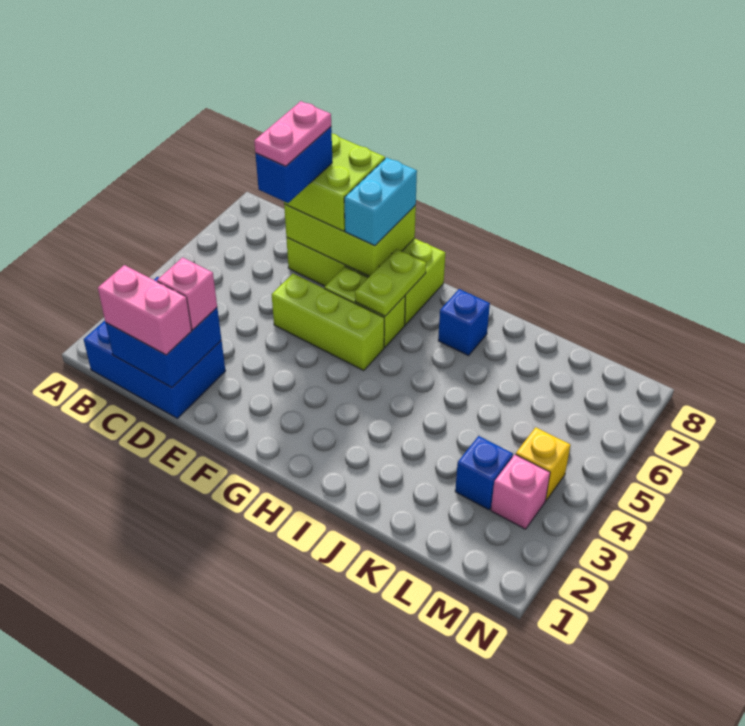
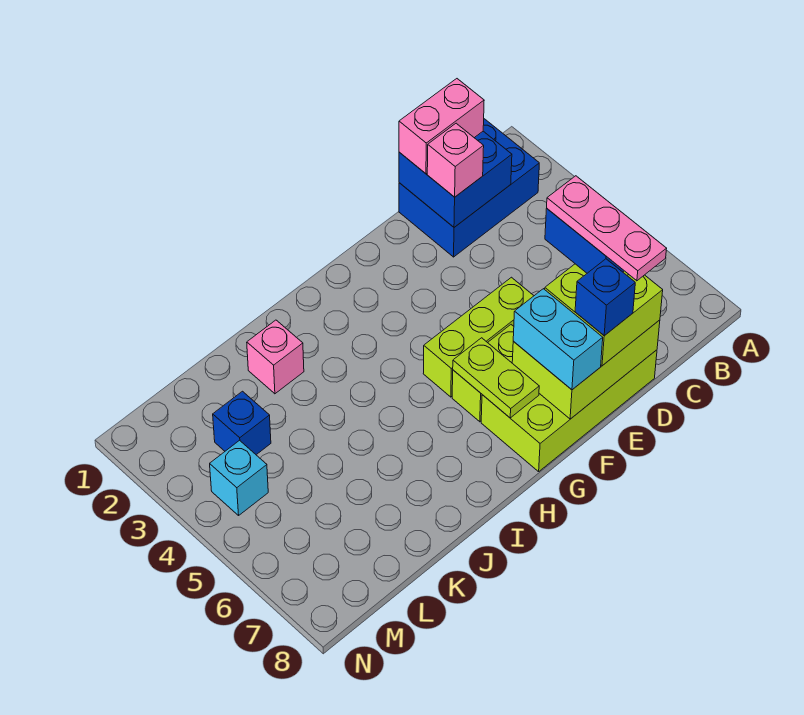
pink 1x2 plate [254,101,331,166] -> pink 1x3 plate [547,176,667,281]
blue 1x1 brick [438,289,490,356] -> blue 1x1 brick moved to [575,259,635,336]
pink 1x1 brick [491,454,550,529] -> pink 1x1 brick moved to [247,320,304,394]
yellow 1x1 brick [516,427,570,500] -> cyan 1x1 brick [210,440,268,515]

